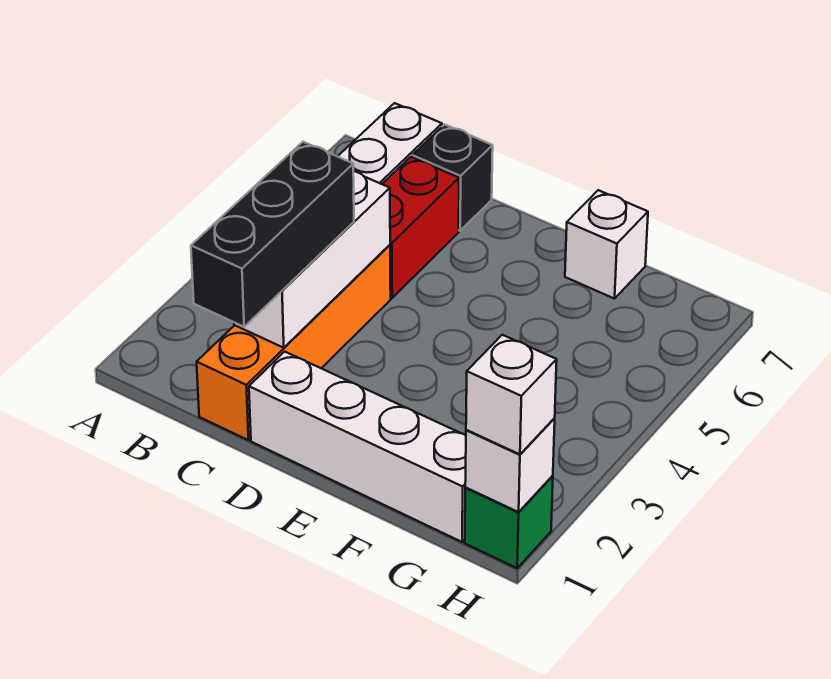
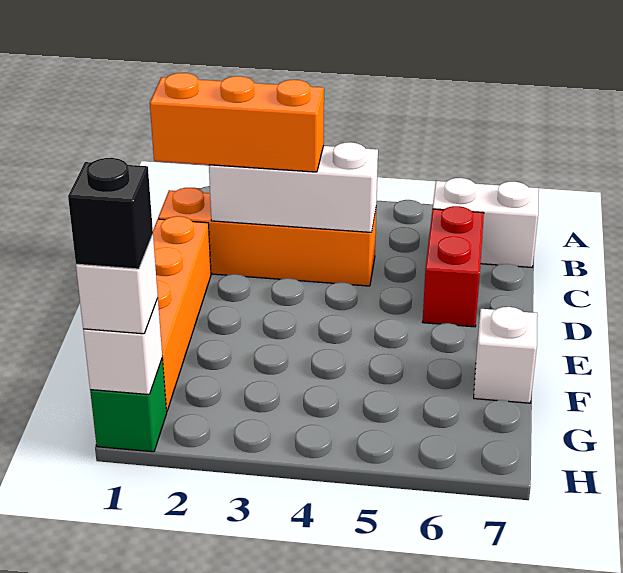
black 1x3 brick [191,142,354,327] -> orange 1x3 brick [150,73,324,172]
red 1x2 brick [383,157,459,298] -> red 1x2 brick turned to [423,206,484,327]
black 1x1 brick [412,125,493,231] -> black 1x1 brick moved to [68,158,153,269]
white 1x4 brick [249,352,466,542] -> orange 1x4 brick [153,216,211,412]

